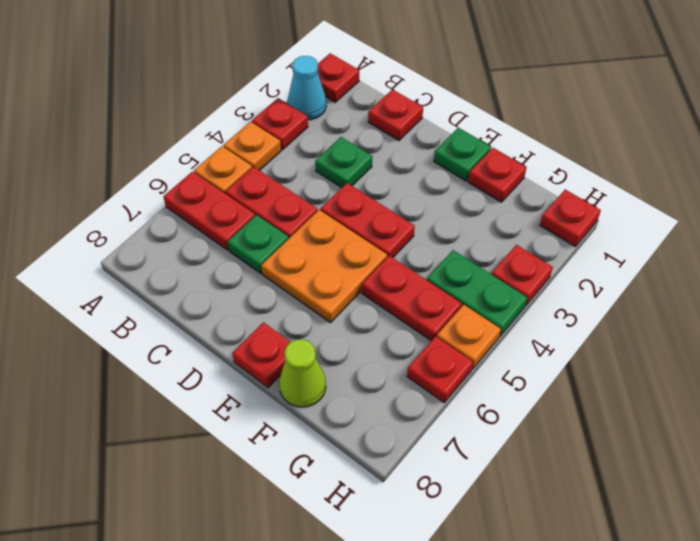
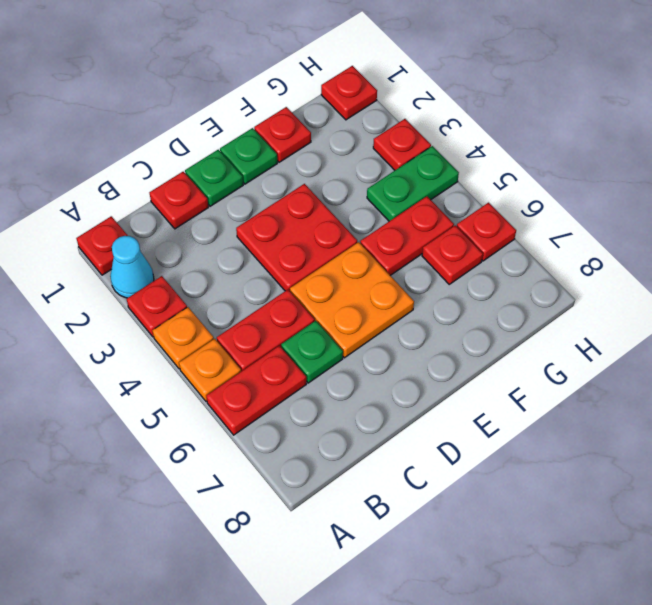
green 1x1 plate [315,137,372,188] -> green 1x1 plate moved to [185,150,243,206]
red 1x2 plate [320,183,415,258] -> red 2x2 plate [236,184,357,291]
red 1x1 plate [232,322,291,388] -> red 1x1 plate moved to [422,225,483,284]
lime 1x1 cone [279,340,326,407] -> none
orange 1x1 plate [437,305,501,369] -> none

